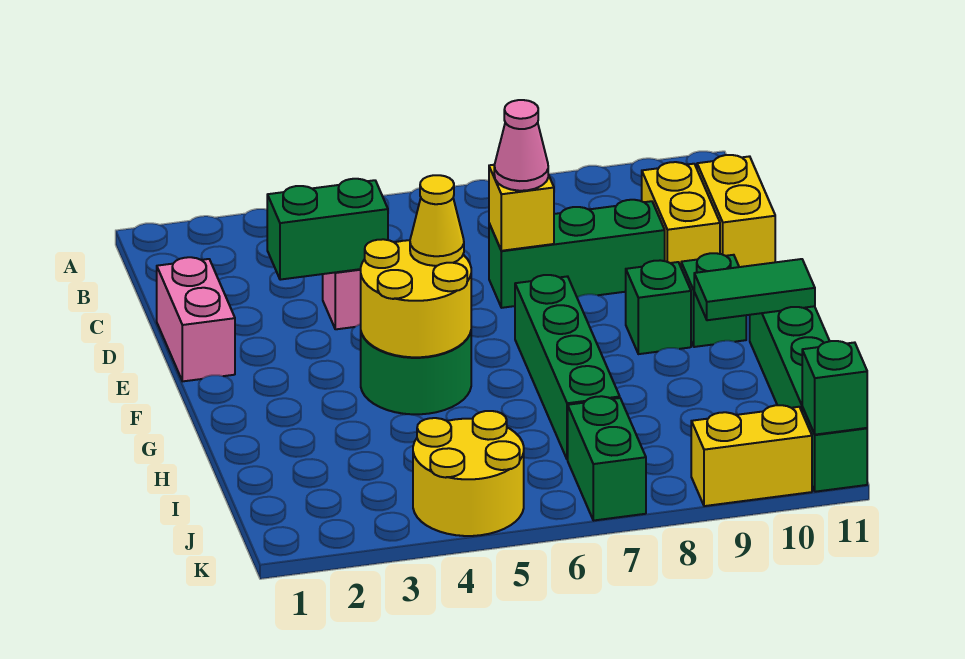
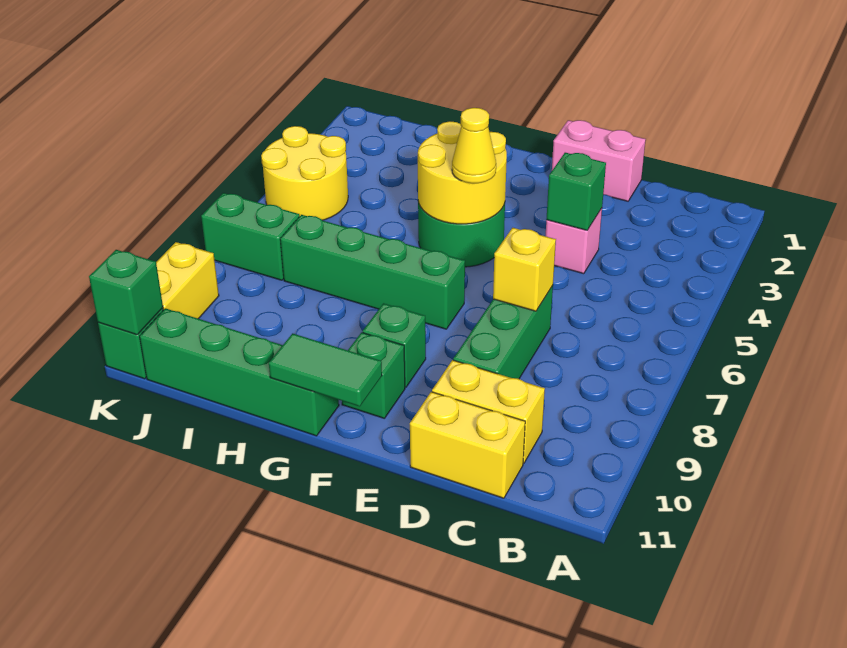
green 1x2 brick [267,179,388,280] -> green 1x1 brick [546,153,606,230]
pink 1x1 cone [494,100,548,191] -> none
green 1x2 tile [694,259,815,320] -> green 1x2 tile turned to [269,333,382,406]

